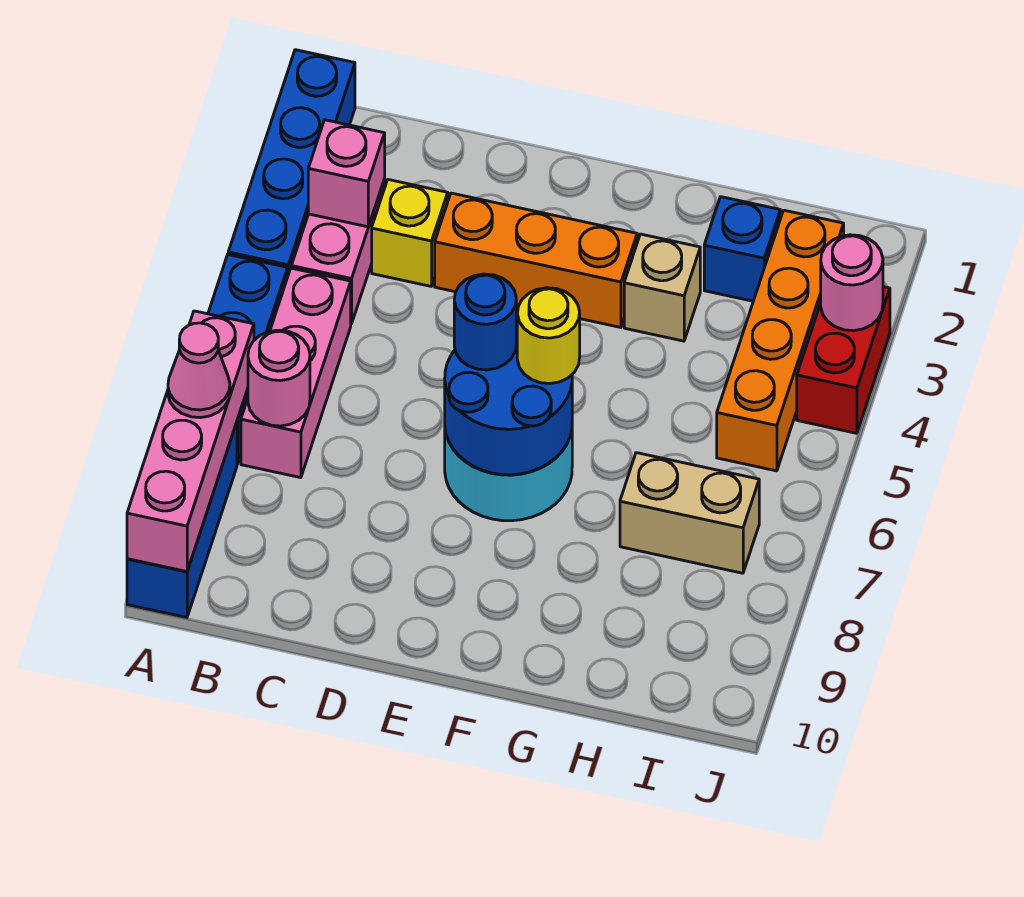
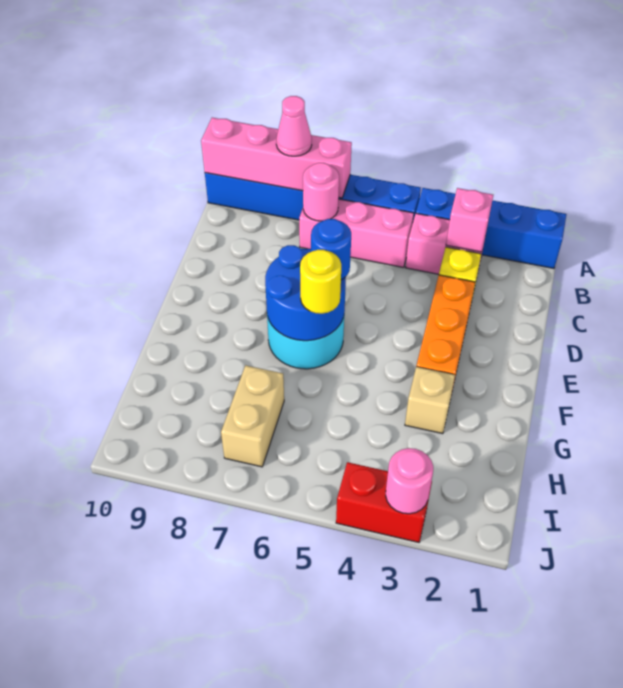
blue 1x1 brick [704,197,780,301] -> none
orange 1x4 brick [717,210,844,471] -> none

